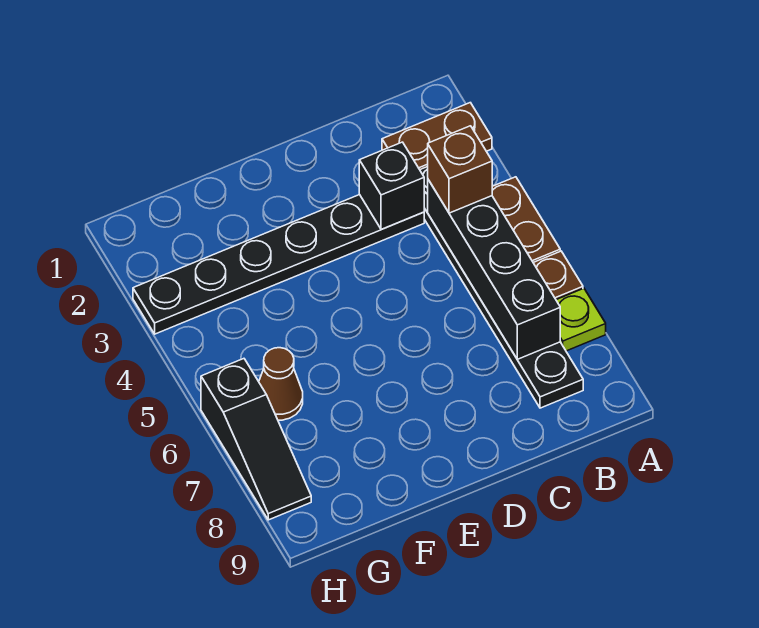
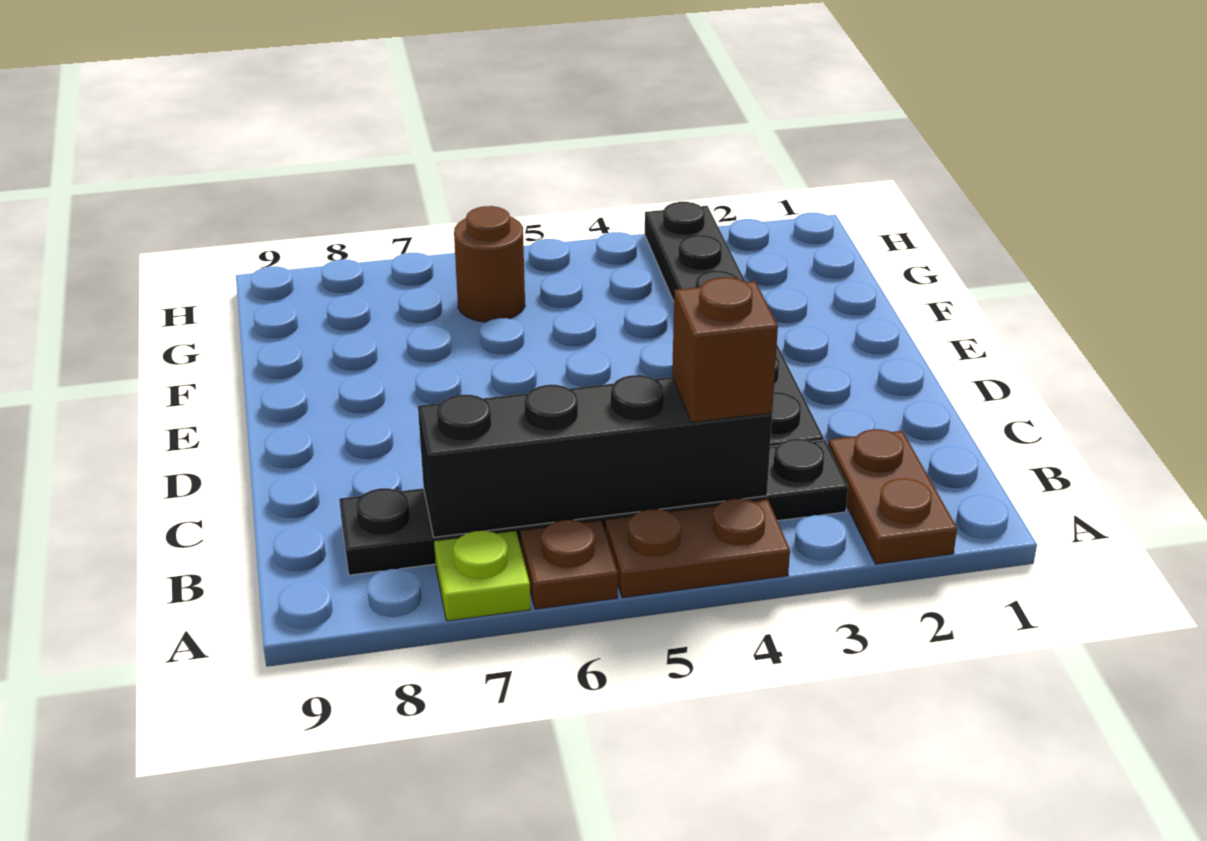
black 1x1 brick [359,142,424,230] -> none
brown 1x1 cone [259,348,303,420] -> brown 1x1 round brick [454,206,525,322]
black 1x3 slope [201,359,311,520] -> none

